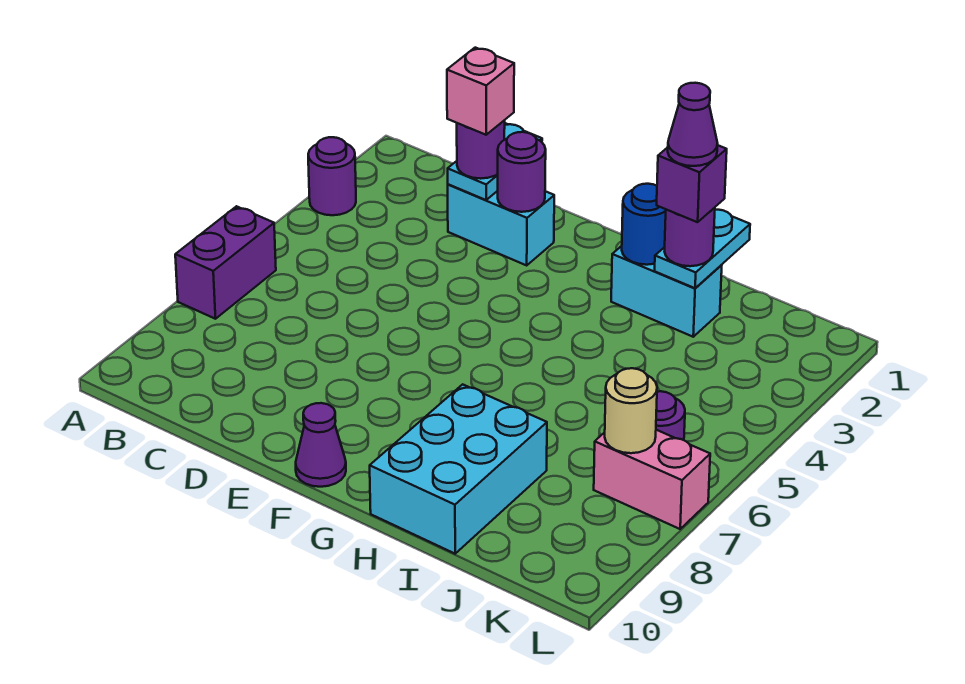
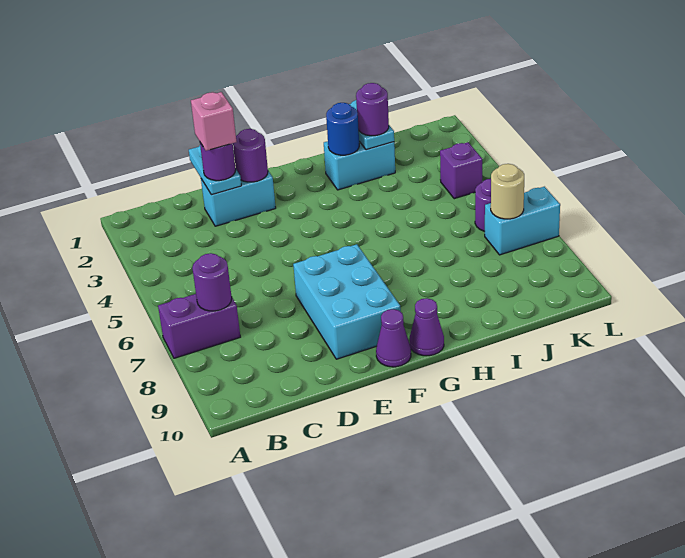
purple 1x1 round brick [308,137,356,215] -> purple 1x1 round brick moved to [192,253,232,311]
purple 1x2 brick [175,206,276,319] -> purple 1x2 brick turned to [158,294,240,358]
cyan 2x3 brick [370,384,547,554] -> cyan 2x3 brick moved to [293,244,401,359]
purple 1x1 brick [657,145,727,222] -> purple 1x1 brick moved to [440,142,482,199]
purple 1x1 cone [668,83,718,166] -> purple 1x1 cone moved to [410,298,444,356]
pink 1x2 brick [594,430,710,529] -> cyan 1x2 brick [485,187,560,255]

